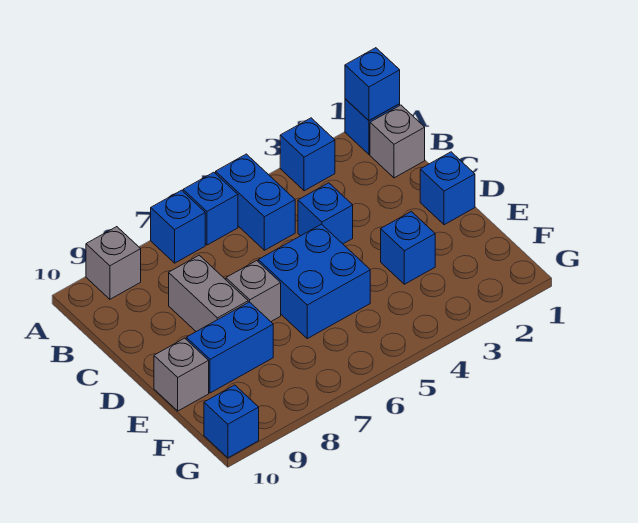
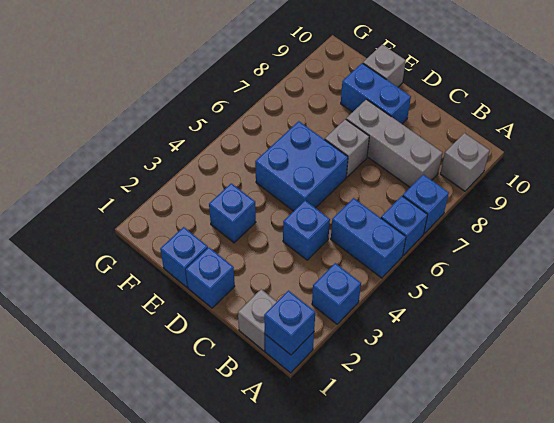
grey 1x2 brick [169,255,248,332] -> grey 1x3 brick [346,99,443,187]
blue 1x2 brick [186,302,273,393] -> blue 1x2 brick turned to [341,63,411,124]
blue 1x1 brick [204,385,259,458] -> blue 1x1 brick moved to [160,227,208,287]

